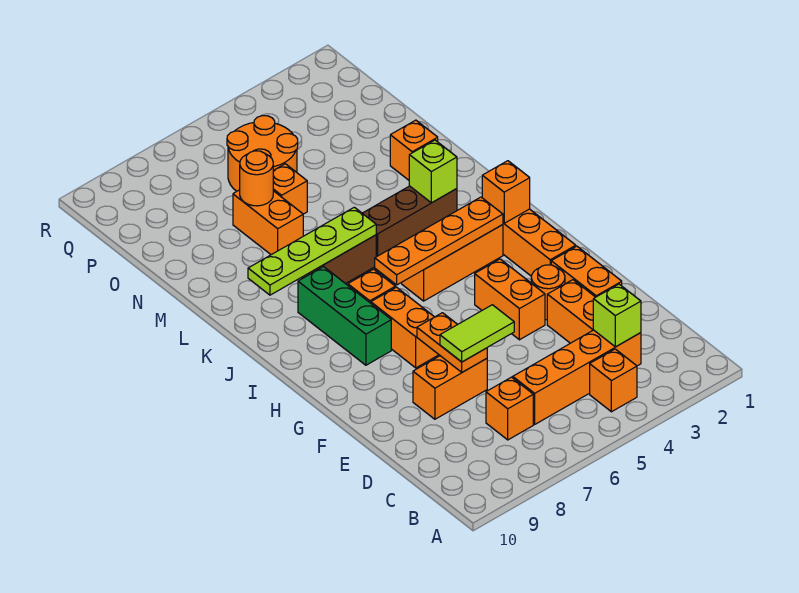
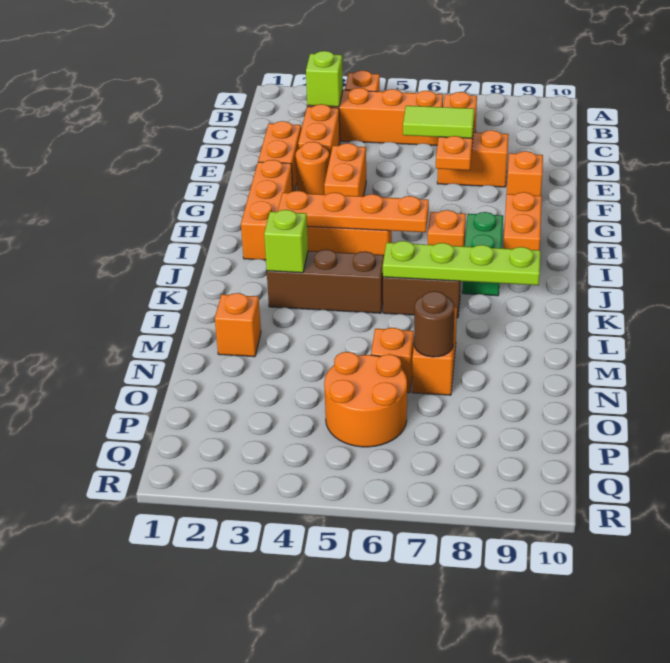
orange 1x2 brick [371,287,439,368] -> orange 1x2 brick moved to [503,192,542,250]
green 1x3 brick [298,267,391,365] -> green 1x2 brick [462,212,503,296]
orange 1x1 brick [482,161,530,223] -> orange 1x1 brick moved to [507,151,543,196]
orange 1x1 round brick [240,151,273,206] -> brown 1x1 round brick [414,291,455,357]

